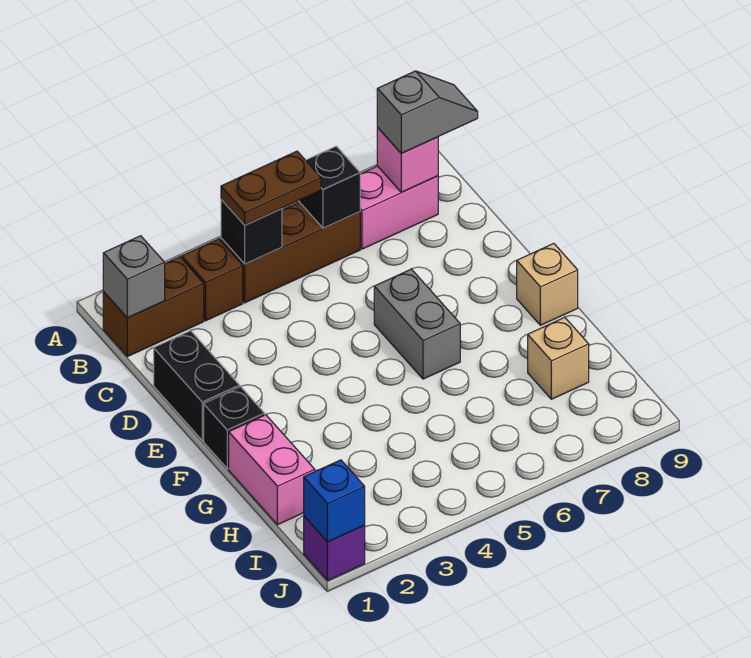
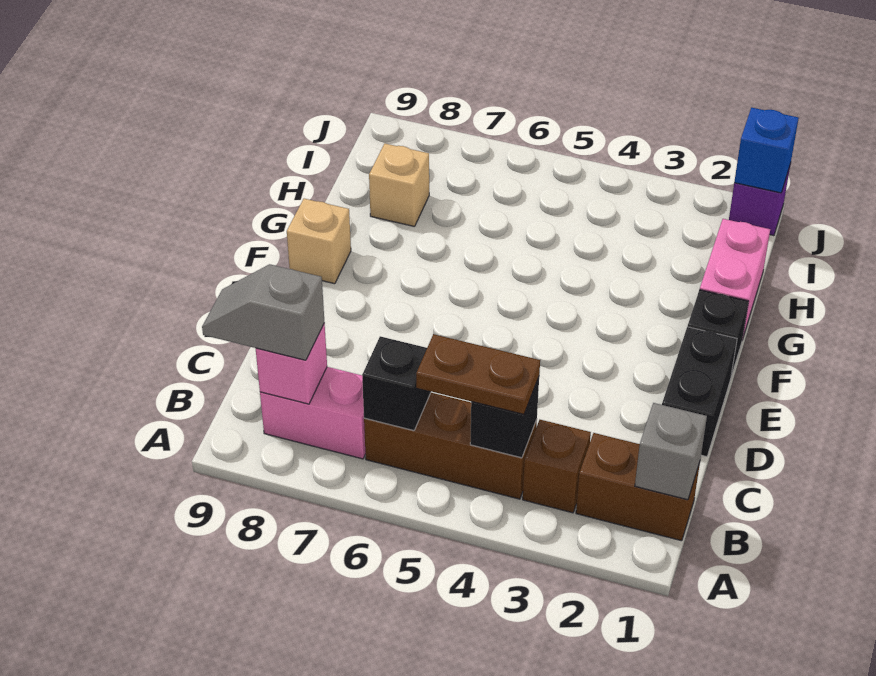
grey 1x2 brick [374,269,460,379] -> none

